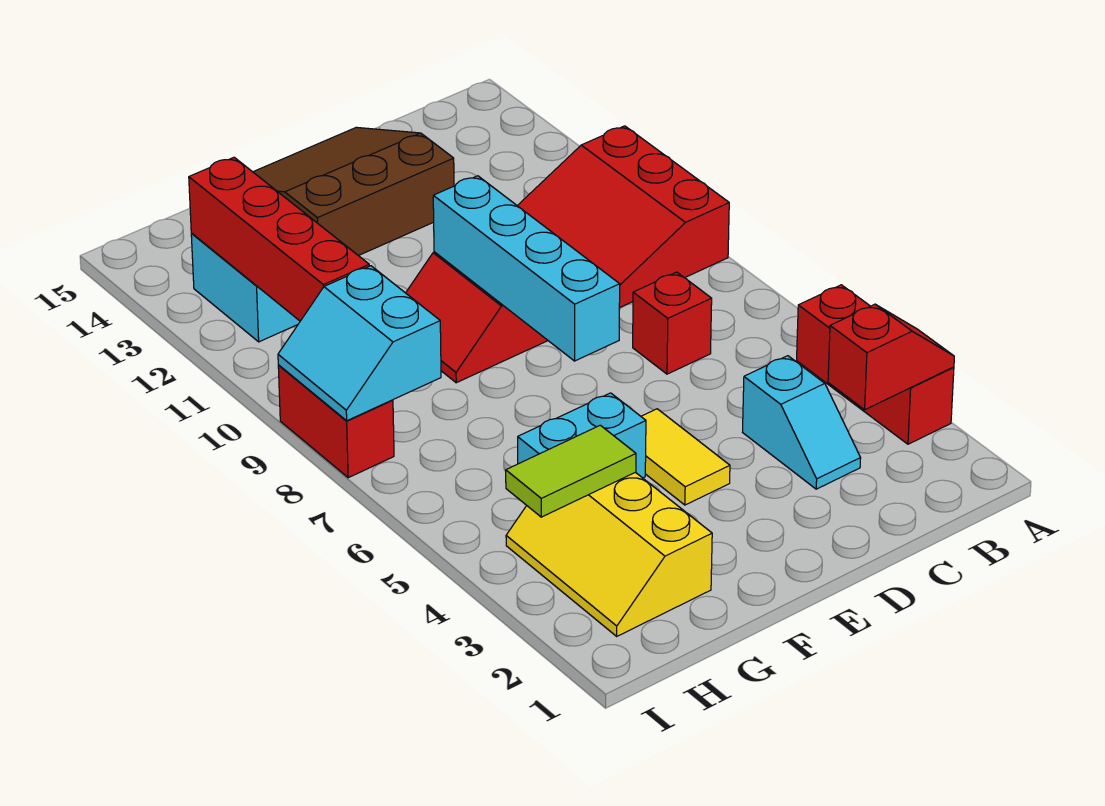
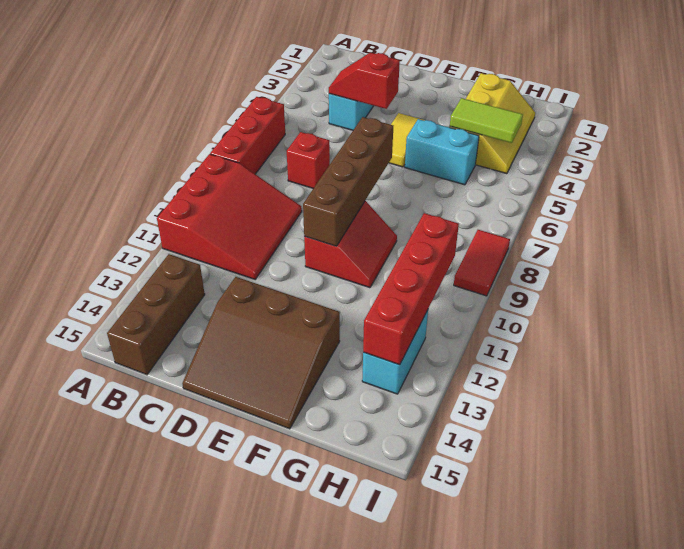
red 1x3 brick [797,285,954,444] -> red 1x3 brick moved to [210,97,285,174]
red 1x2 slope [828,304,954,410] -> red 1x2 slope moved to [329,53,400,109]
none -> brown 1x3 brick [107,254,205,375]
cyan 1x4 brick [433,176,620,361] -> brown 1x4 brick [303,117,393,246]
cyan 2x2 slope [278,266,441,421] -> none
red 1x2 brick [278,365,394,478] -> red 1x2 tile [454,230,510,296]

